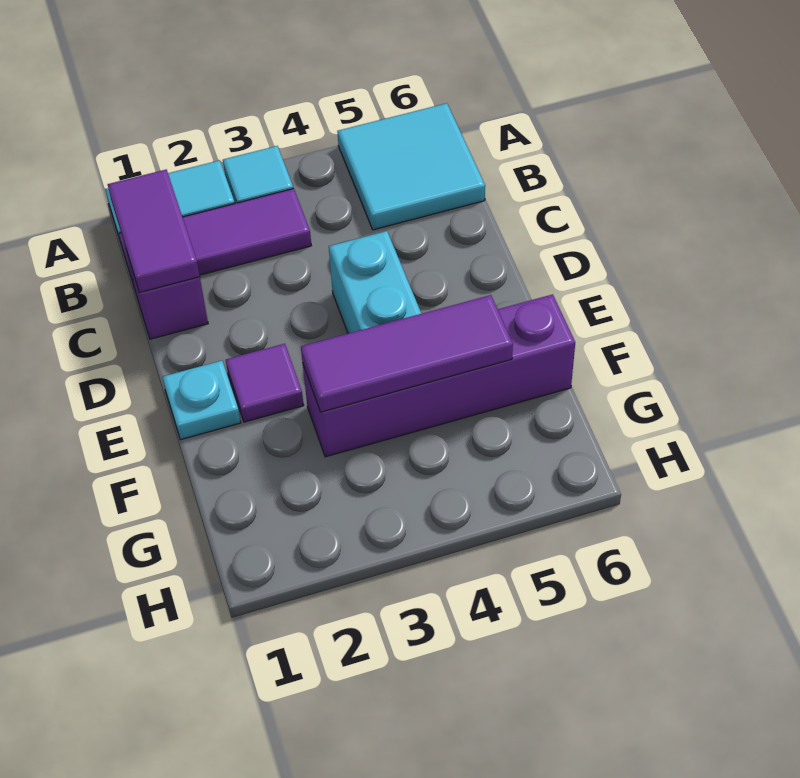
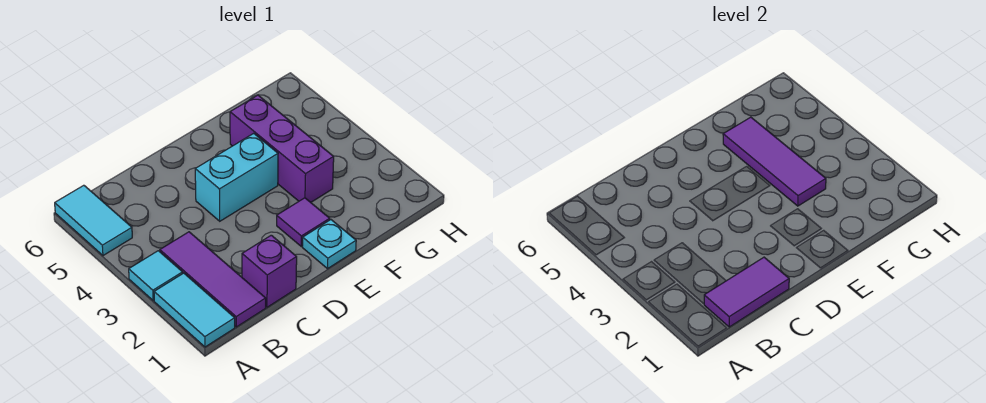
cyan 2x2 tile [337,103,485,230] -> cyan 1x2 tile [55,185,132,256]
purple 1x4 brick [303,294,575,457] -> purple 1x3 brick [230,95,334,202]

